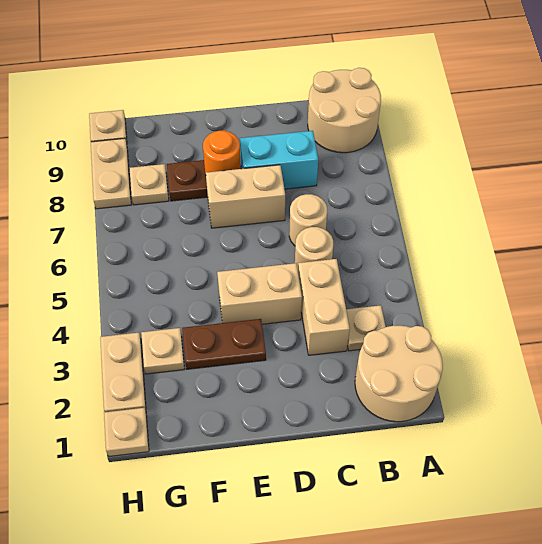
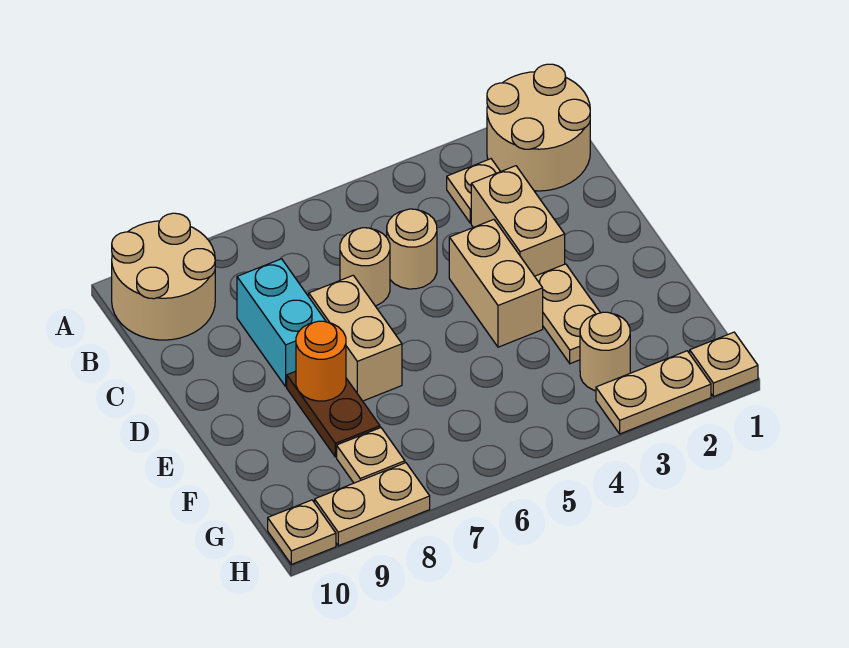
tan 1x2 brick [298,259,350,355] -> tan 1x2 brick turned to [471,166,565,276]
brown 1x2 plate [182,319,266,369] -> tan 1x2 plate [535,264,600,364]
tan 1x1 plate [141,328,184,374] -> tan 1x1 round brick [580,312,630,391]

